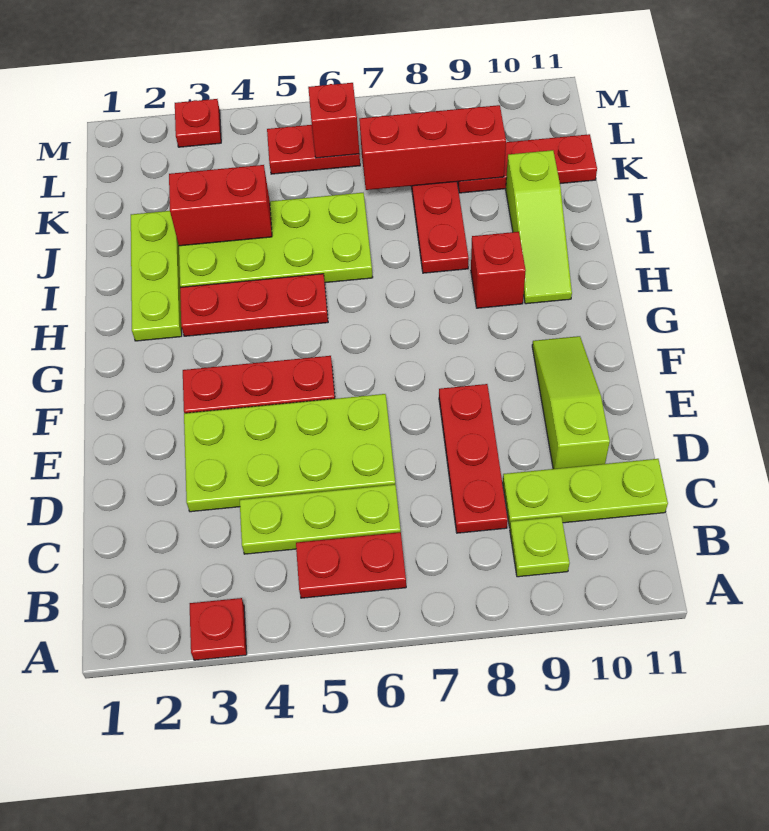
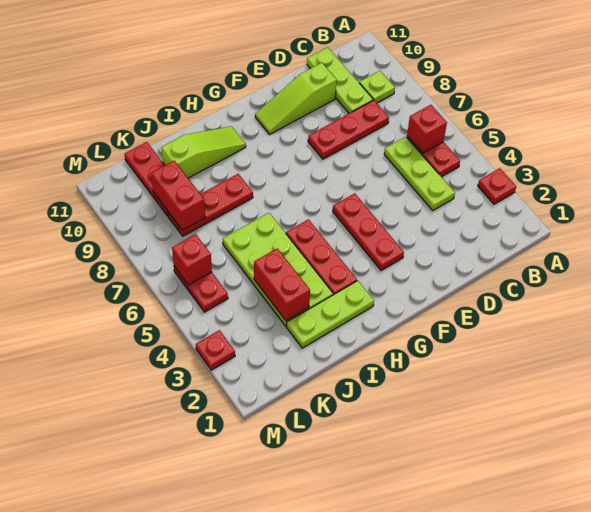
lime 2x4 plate [184,394,395,512] -> none
red 1x1 brick [471,232,526,308] -> red 1x1 brick moved to [407,105,447,153]
red 1x3 brick [359,105,506,190] -> red 1x2 brick [151,161,205,230]

